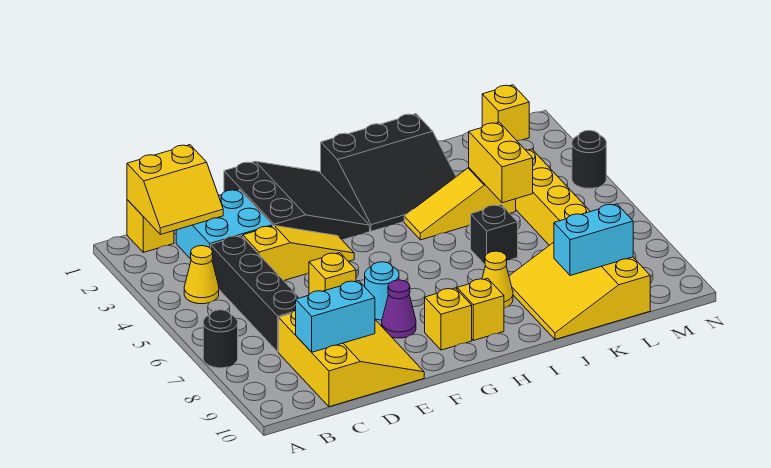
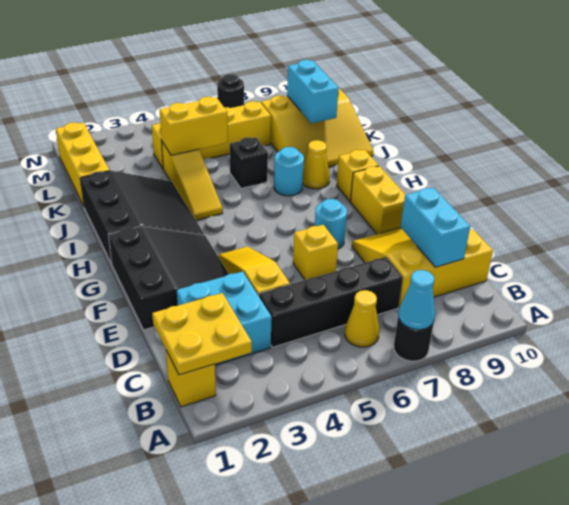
none -> cyan 1x1 cone [398,270,435,330]
yellow 2x2 slope [127,145,223,234] -> yellow 2x2 plate [152,293,252,375]
yellow 1x1 cone [184,246,219,304] -> yellow 1x1 cone moved to [345,290,379,347]
black 3x3 slope [224,161,370,240] -> black 3x3 slope turned to [108,226,229,330]
purple 1x1 cone [382,280,416,338] -> none
yellow 1x1 brick [425,288,472,350] -> yellow 1x2 brick [351,166,405,234]
none -> cyan 1x1 round brick [274,147,304,196]
yellow 1x1 brick [482,85,529,141] -> yellow 1x3 brick [56,122,110,206]
black 1x1 round brick [572,130,606,188] -> black 1x1 round brick moved to [217,74,244,108]

